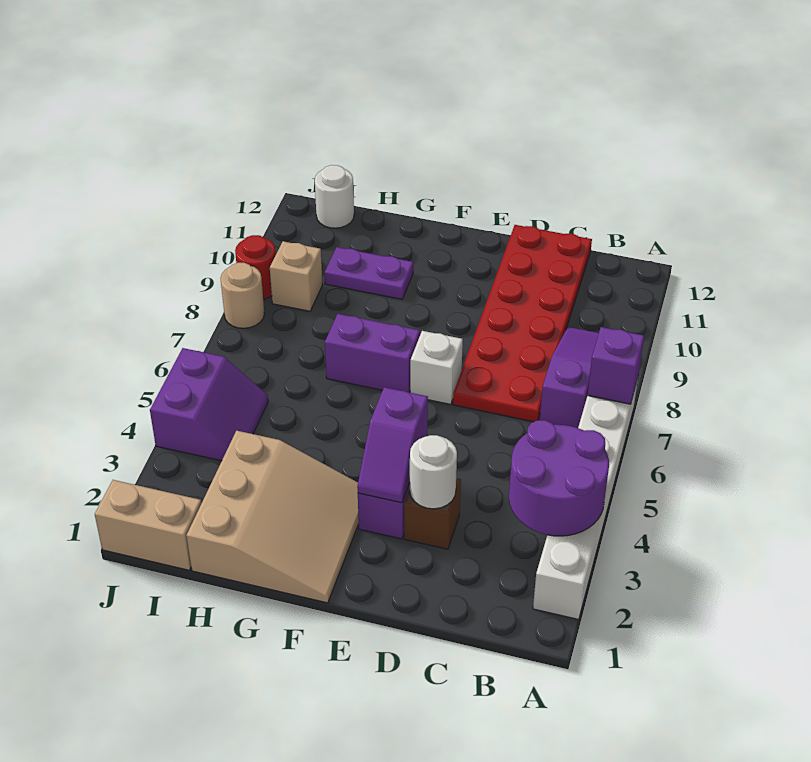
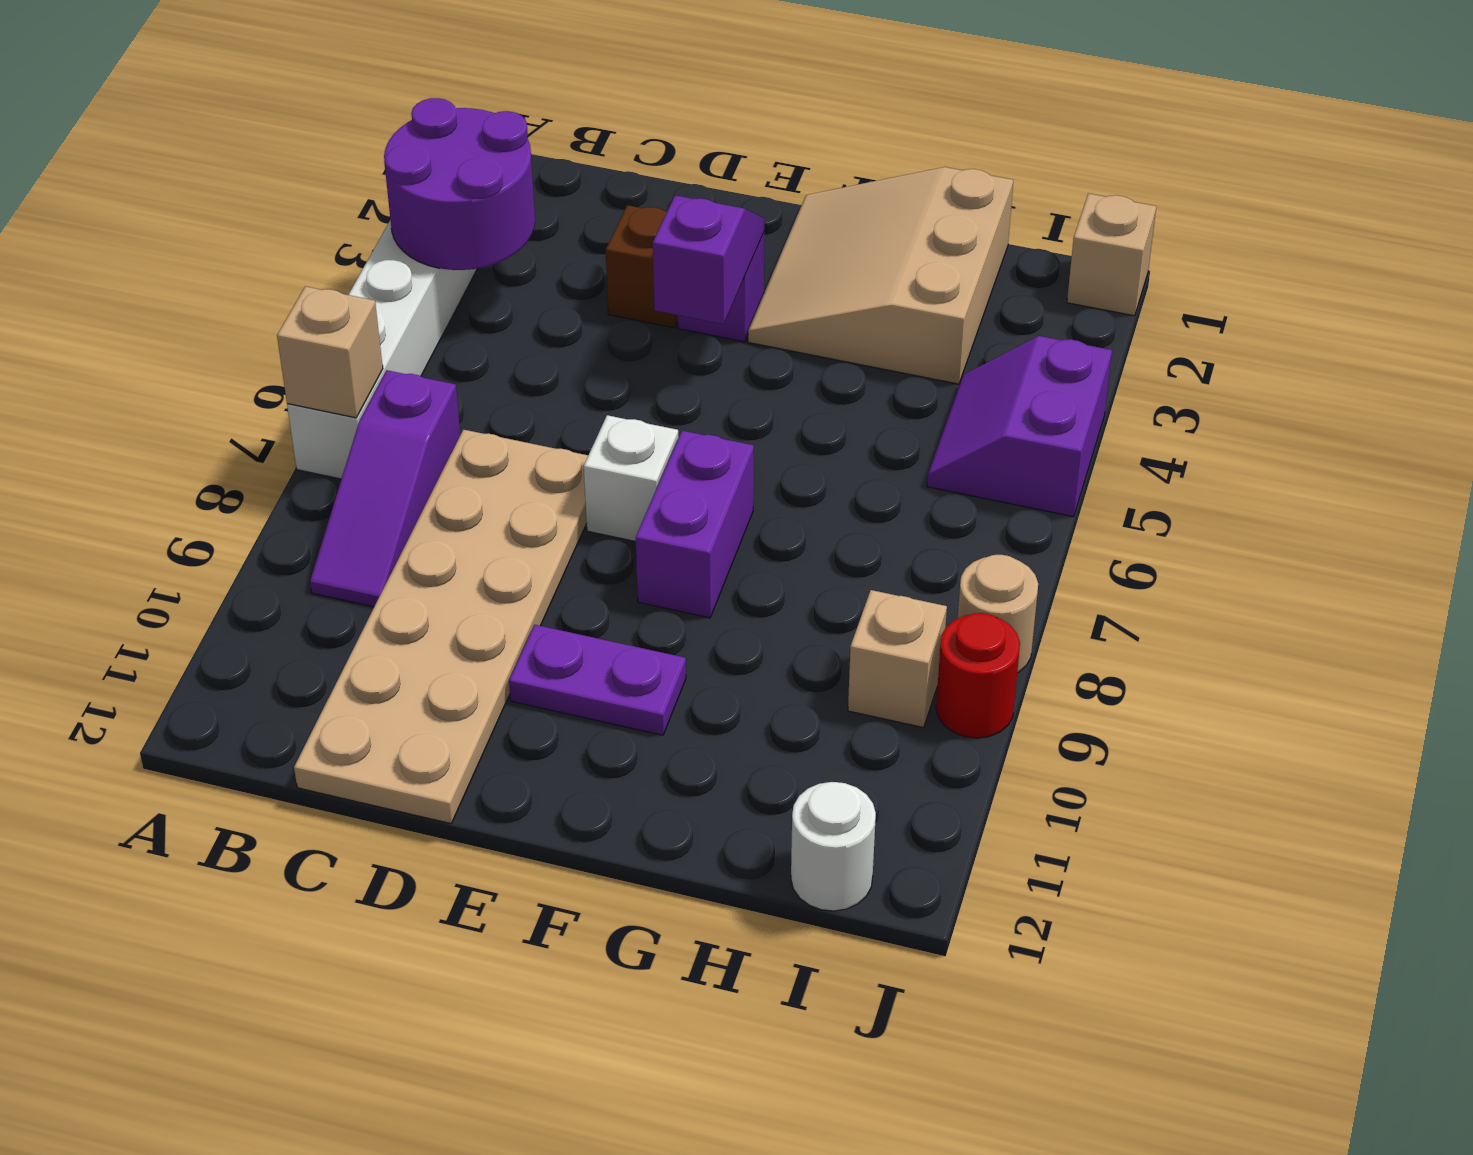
purple 1x1 brick [588,327,644,404] -> tan 1x1 brick [277,286,383,418]
red 2x6 plate [453,225,592,422] -> tan 2x6 plate [294,430,588,824]
white 1x1 round brick [410,435,457,509] -> none
purple 1x2 brick [325,314,420,392] -> purple 1x2 brick turned to [636,431,754,618]
purple 1x2 plate [325,247,413,299] -> purple 1x2 plate moved to [509,625,686,735]
tan 1x2 brick [95,480,201,570] -> tan 1x1 brick [1067,194,1156,316]

